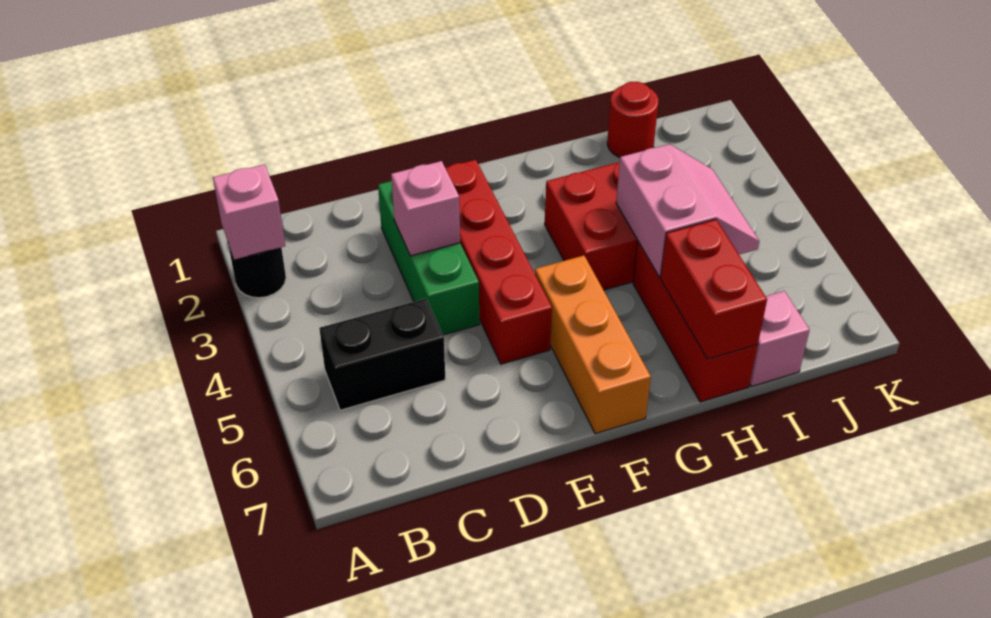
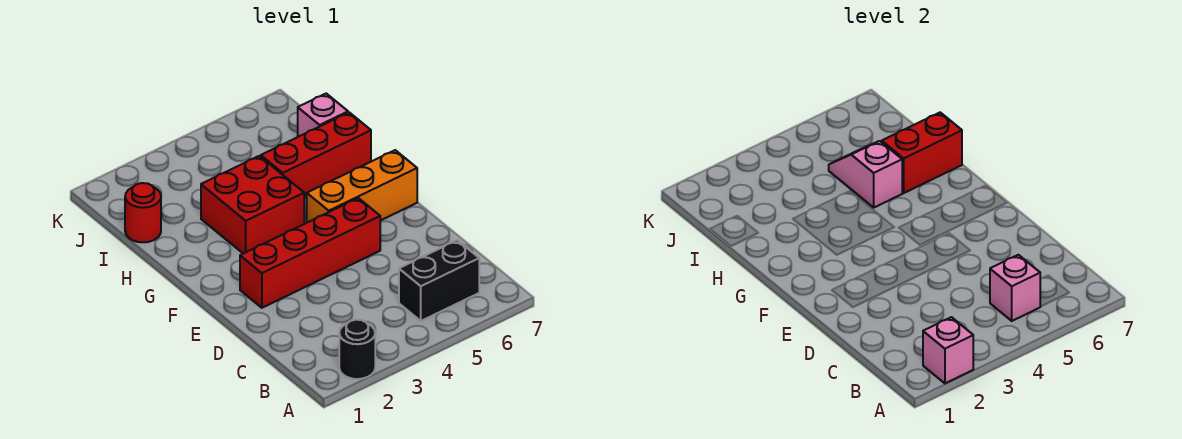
black 1x2 brick [319,299,445,410] -> black 1x2 brick turned to [399,240,479,321]
green 1x3 brick [378,181,479,335] -> none
pink 1x1 brick [391,161,460,256] -> pink 1x1 brick moved to [990,255,1040,321]
pink 2x2 slope [616,144,759,277] -> pink 1x2 slope [829,141,902,207]

